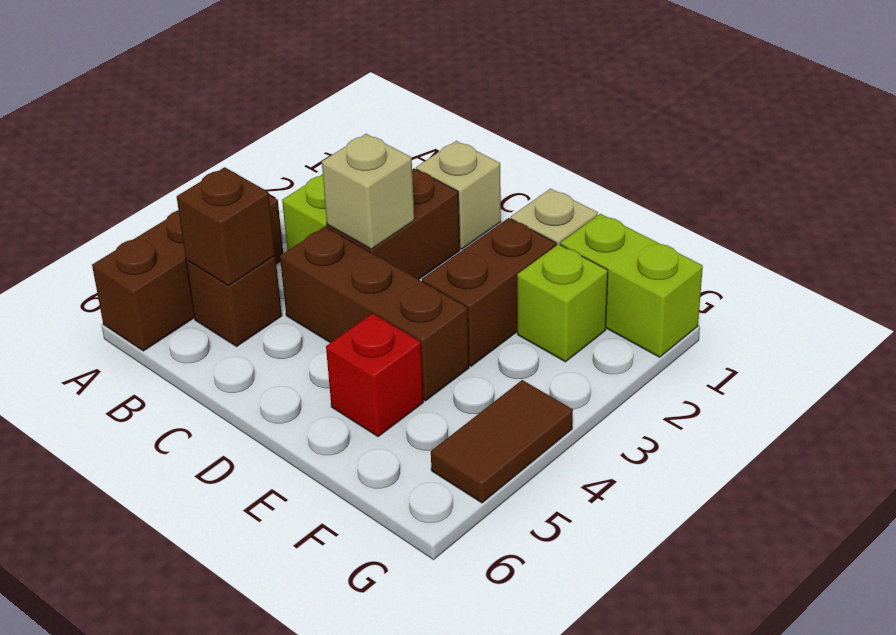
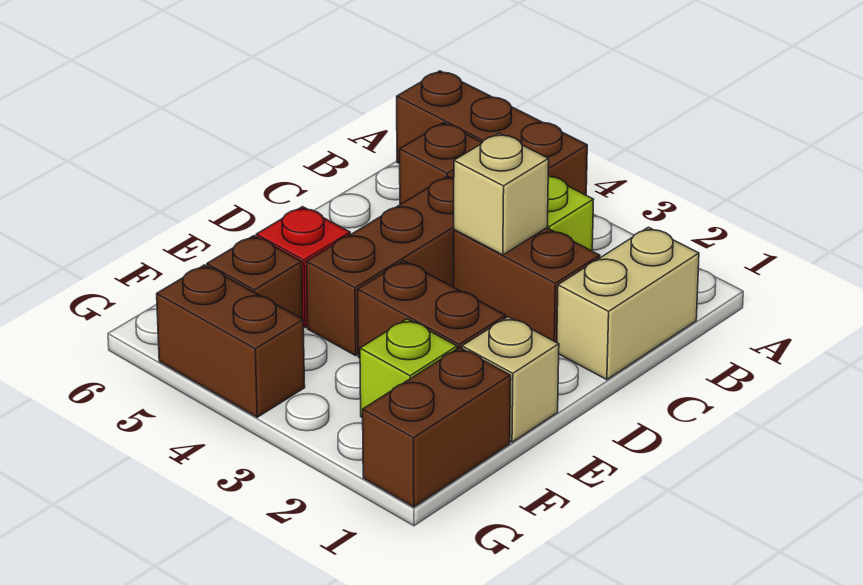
brown 1x1 brick [177,167,275,286] -> brown 1x1 brick moved to [207,236,303,319]
tan 1x1 brick [416,141,501,249] -> tan 1x2 brick [557,227,699,380]
lime 1x2 brick [561,214,703,357] -> brown 1x2 brick [363,347,511,507]
brown 1x2 tile [431,380,573,503] -> brown 1x2 brick [157,265,305,417]

